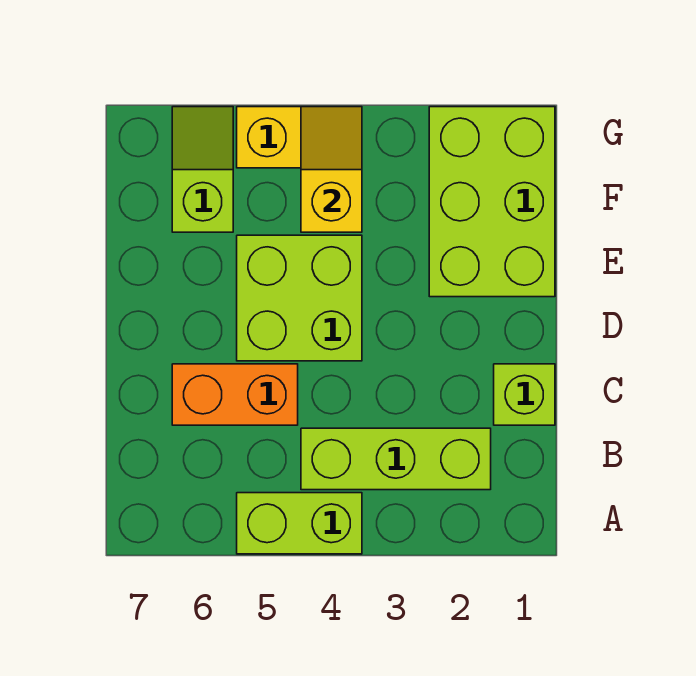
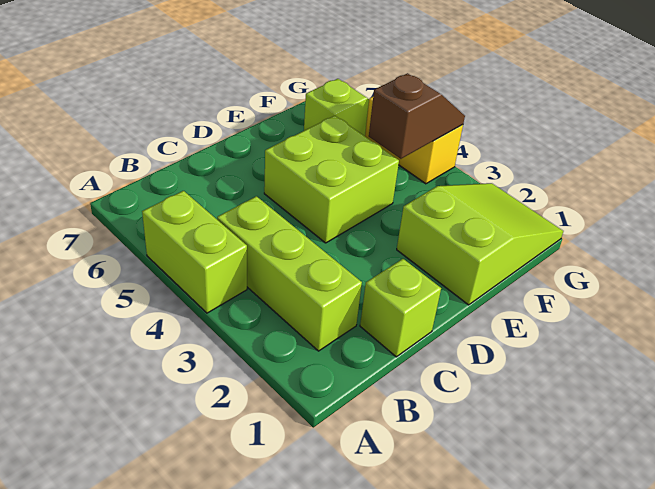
orange 1x2 brick [172,364,298,425] -> none
lime 2x3 brick [429,107,555,297] -> lime 2x3 slope [397,183,563,305]
yellow 1x2 slope [301,107,362,232] -> brown 1x2 slope [369,73,465,159]

